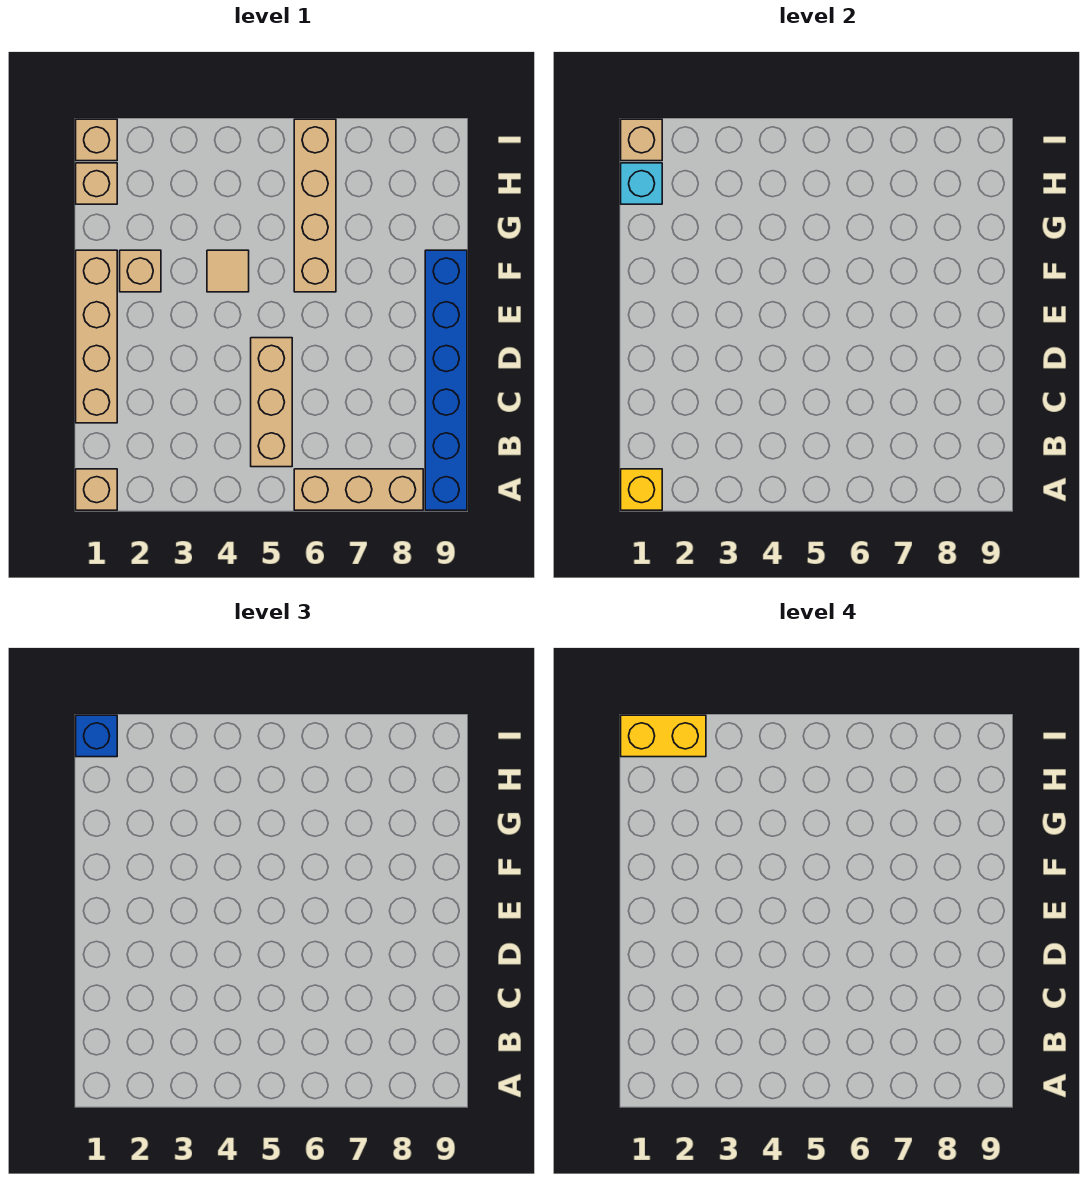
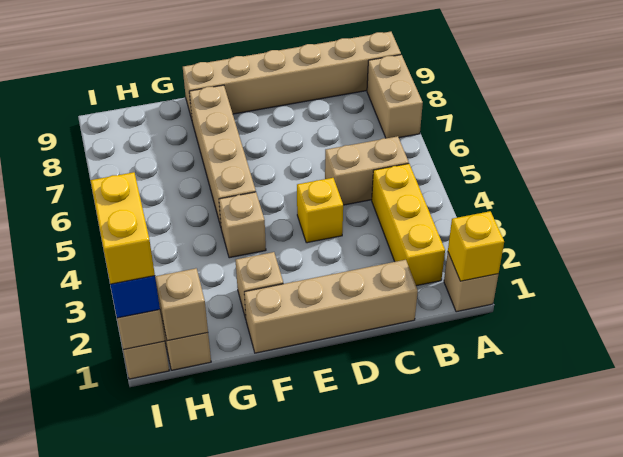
tan 1x3 brick [294,469,423,510] -> tan 1x2 brick [367,55,423,138]
blue 1x6 brick [425,250,467,510] -> tan 1x6 brick [183,32,401,119]
none -> yellow 1x3 brick [372,164,445,286]
tan 1x3 brick [251,338,292,467] -> tan 1x2 brick [325,136,409,205]
none -> yellow 1x1 brick [297,178,343,243]
tan 1x1 tile [207,250,249,292] -> tan 1x1 brick [219,192,266,258]
tan 1x4 brick [294,119,336,292] -> tan 1x4 brick turned to [189,85,256,226]
cyan 1x1 brick [621,163,662,204] -> tan 1x1 brick [155,268,208,341]

